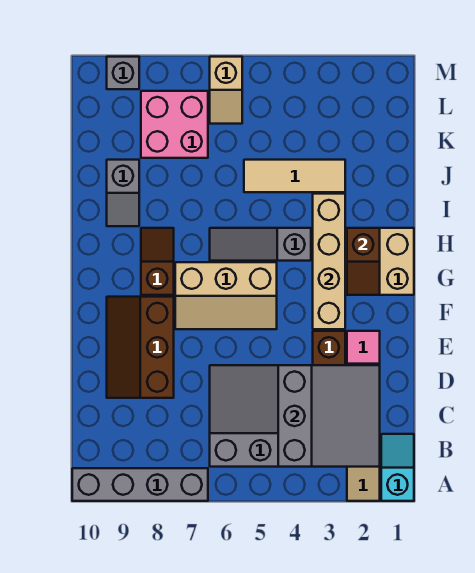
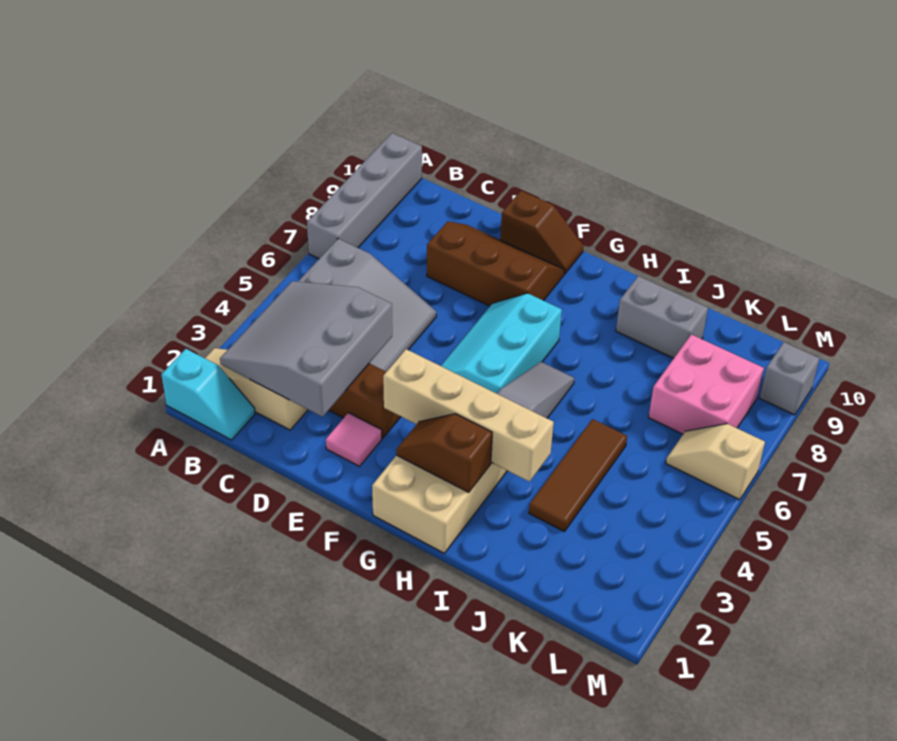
grey 3x3 slope [278,365,380,467] -> grey 3x3 slope turned to [220,281,392,417]
tan 2x3 slope [175,262,277,329] -> cyan 2x3 slope [441,293,562,394]
brown 1x2 slope [141,228,174,295] -> brown 1x2 slope moved to [500,191,584,274]
grey 1x2 slope [107,160,139,226] -> grey 1x2 brick [616,276,708,358]
tan 1x3 tile [244,160,345,192] -> brown 1x3 tile [529,419,627,531]

